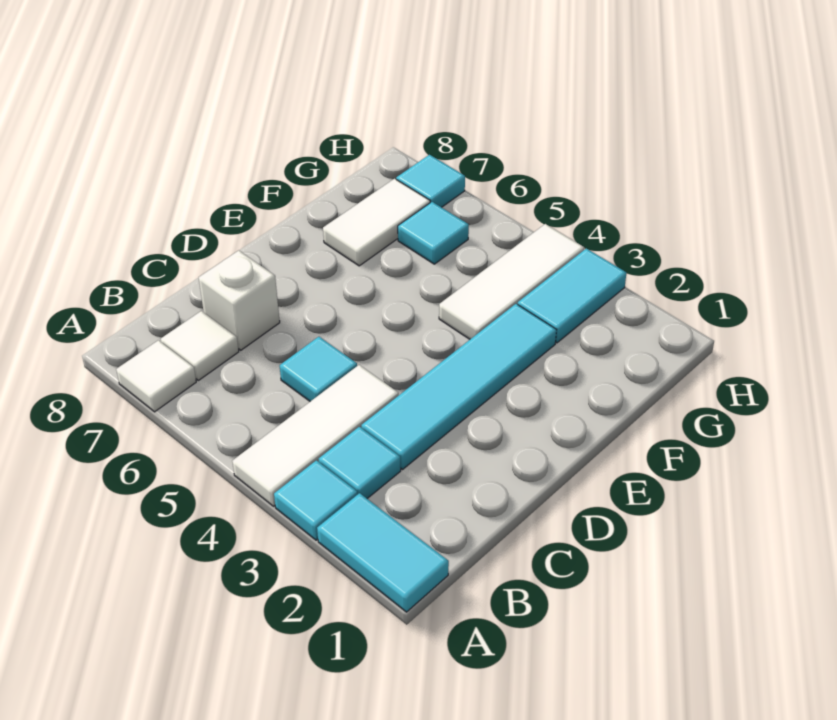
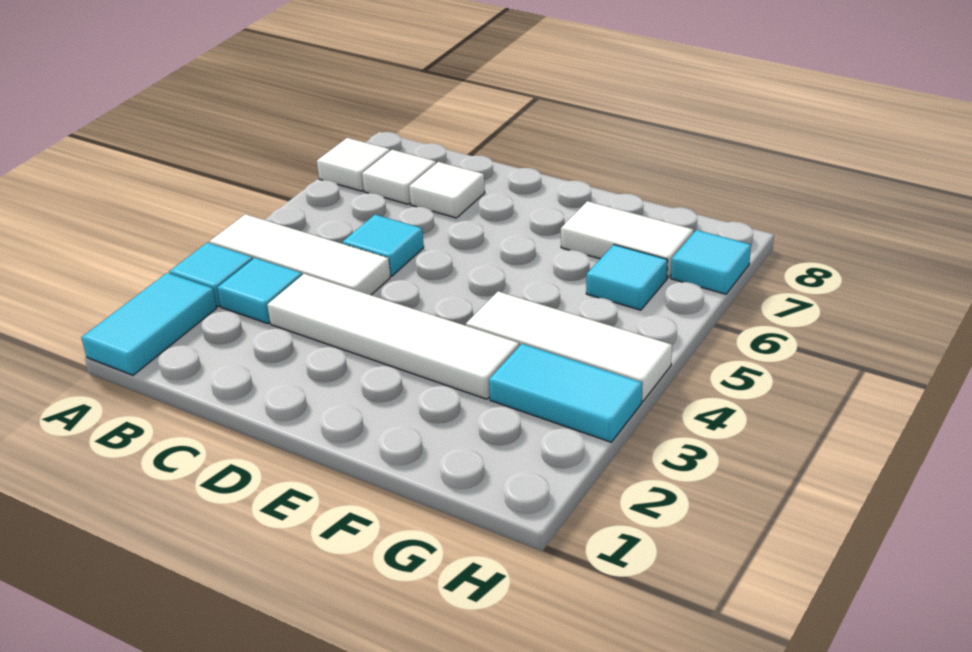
cyan 1x4 tile [361,304,556,469] -> white 1x4 tile [267,274,519,399]
white 1x1 brick [199,250,280,350] -> white 1x1 tile [409,162,485,218]

